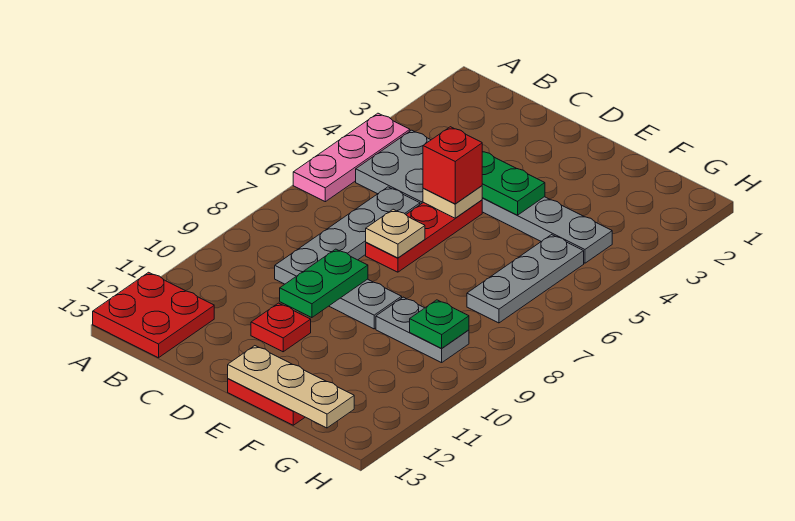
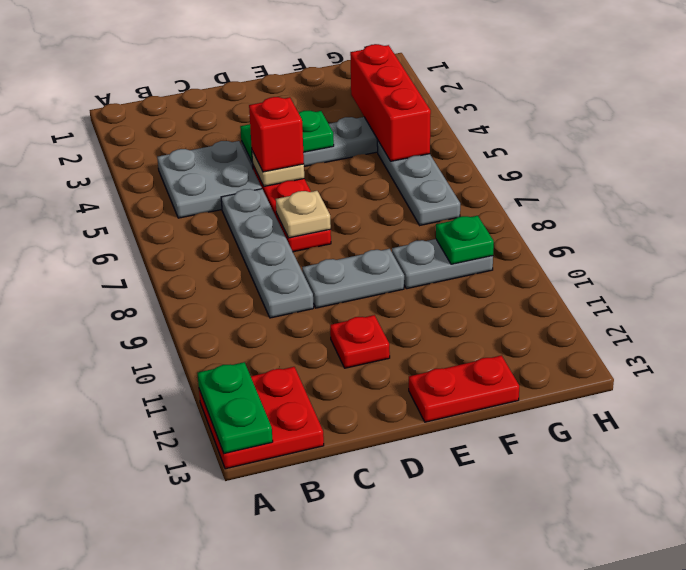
pink 1x3 plate [293,113,410,202] -> none
green 1x2 plate [280,249,368,318] -> green 1x2 plate moved to [197,362,273,454]
tan 1x3 plate [228,346,354,428] -> none
none -> red 1x3 brick [350,44,431,161]

